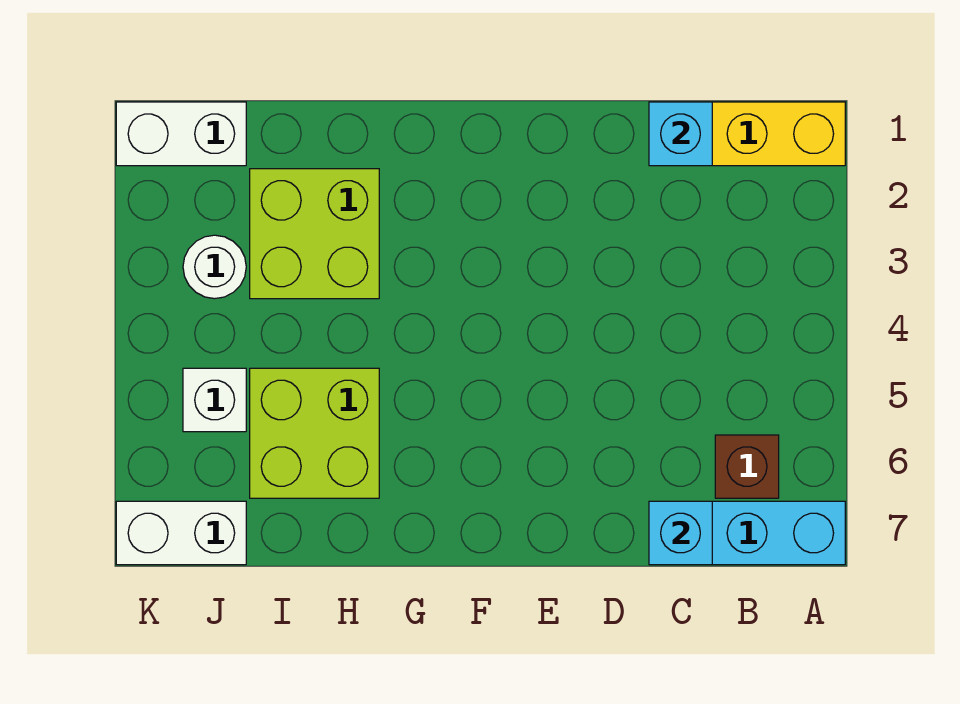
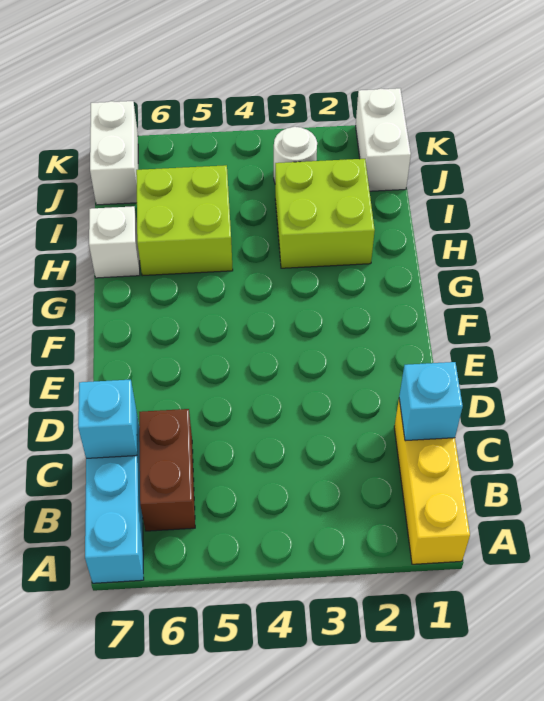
brown 1x1 brick [715,435,779,498] -> brown 1x2 brick [139,409,195,531]
white 1x1 brick [183,368,246,432] -> white 1x1 brick moved to [89,206,140,278]

